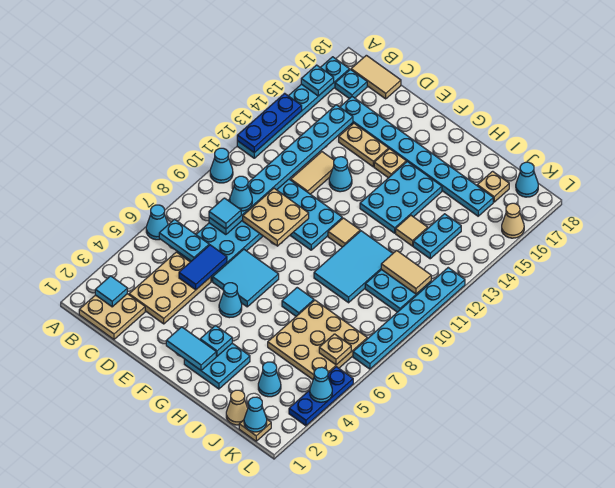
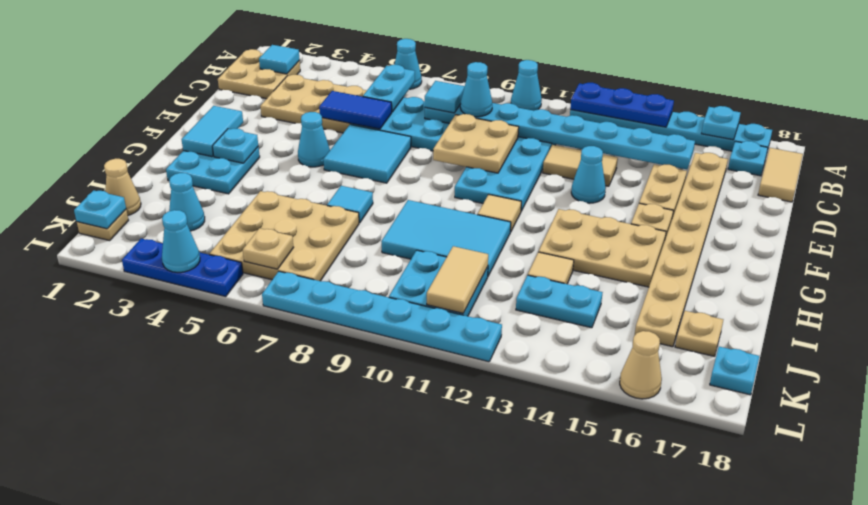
cyan 1x8 plate [340,97,493,216] -> tan 1x8 plate [634,153,728,347]
cyan 2x3 plate [360,162,442,233] -> tan 2x3 plate [539,209,666,287]
cyan 1x1 cone [244,397,267,432] -> cyan 1x1 plate [74,190,126,229]
cyan 1x1 cone [516,162,538,197] -> cyan 1x1 plate [710,347,759,395]

